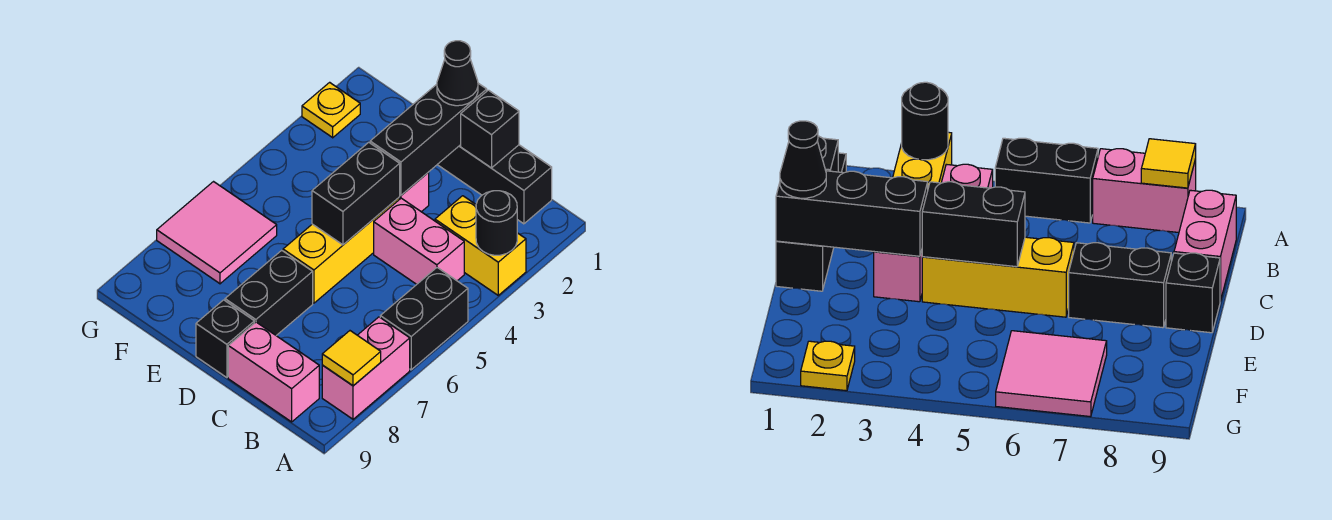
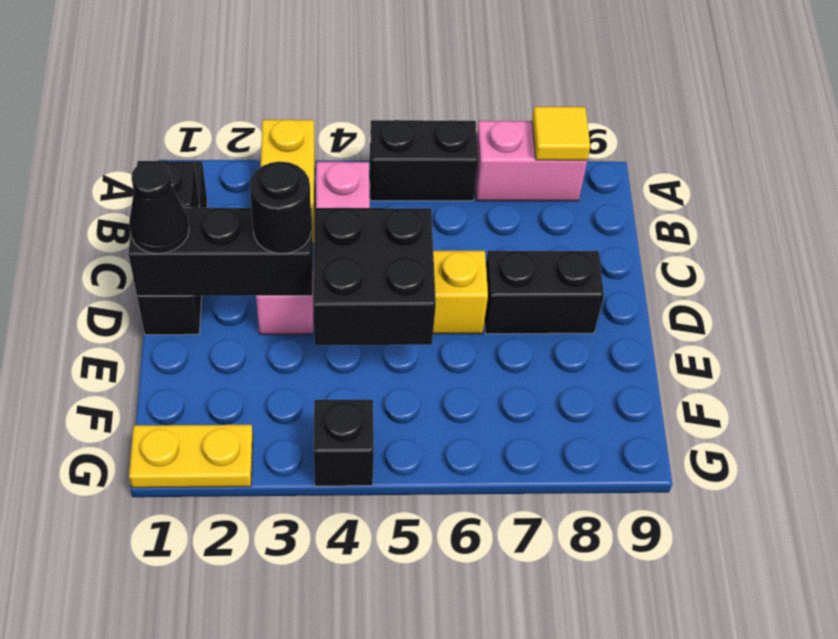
black 1x1 round brick [476,191,517,255] -> black 1x1 round brick moved to [250,162,311,254]
pink 1x2 brick [228,322,319,422] -> none
black 1x2 brick [312,142,400,245] -> black 2x2 brick [314,208,436,345]
black 1x1 brick [196,300,254,378] -> black 1x1 brick moved to [314,400,374,486]
pink 2x2 tile [157,182,277,284] -> none
yellow 1x1 plate [302,82,360,138] -> yellow 1x2 plate [129,425,253,488]

